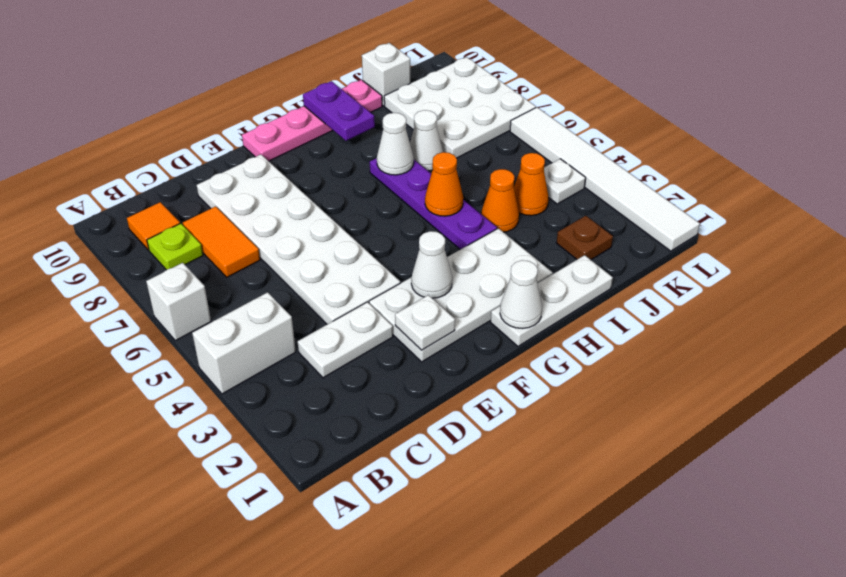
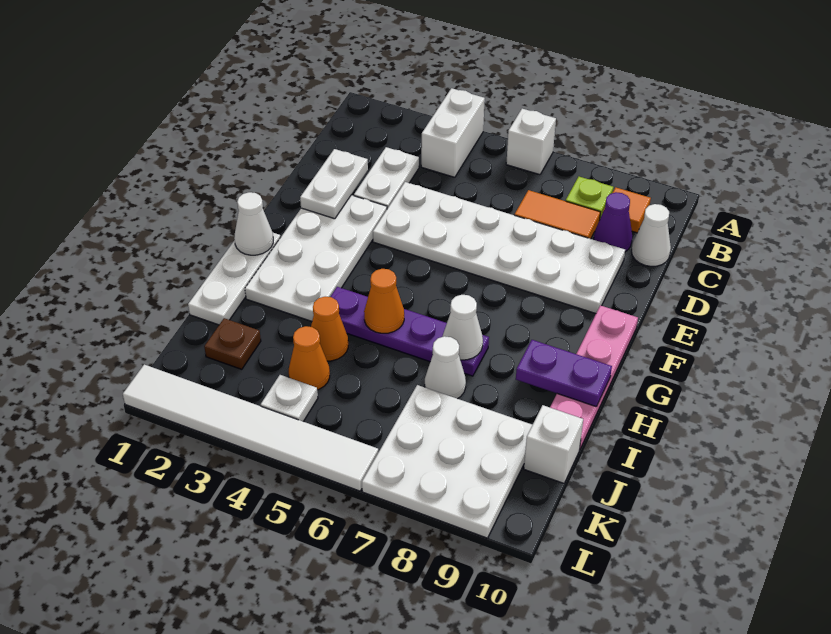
none -> purple 1x1 cone [594,192,632,252]
white 1x1 plate [395,295,455,350] -> white 1x2 plate [300,149,368,219]
white 1x1 cone [411,231,452,298] -> white 1x1 cone moved to [632,204,671,266]

